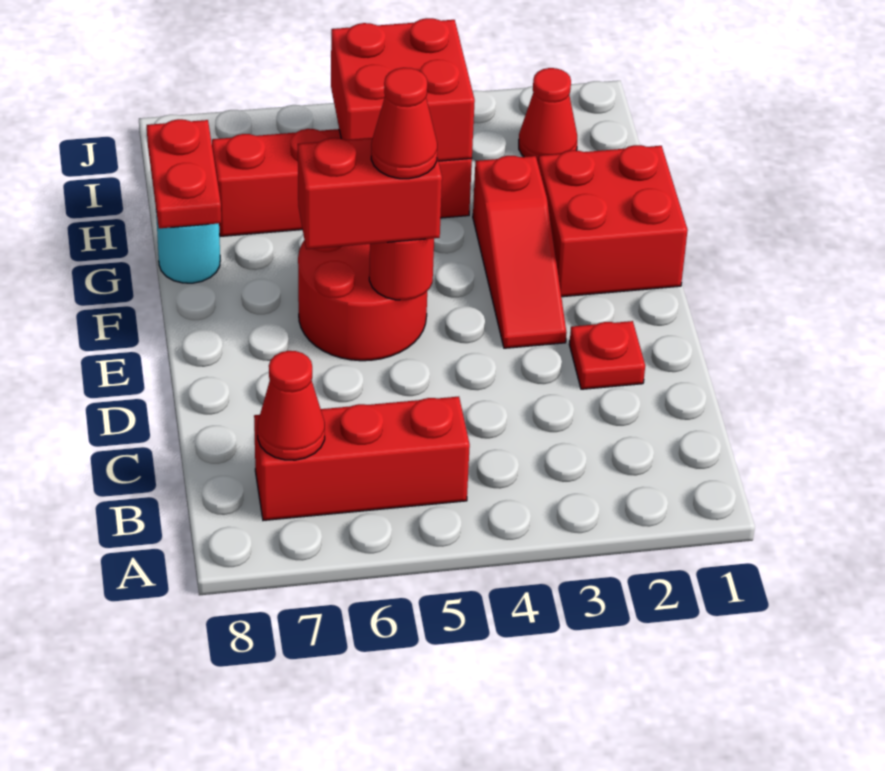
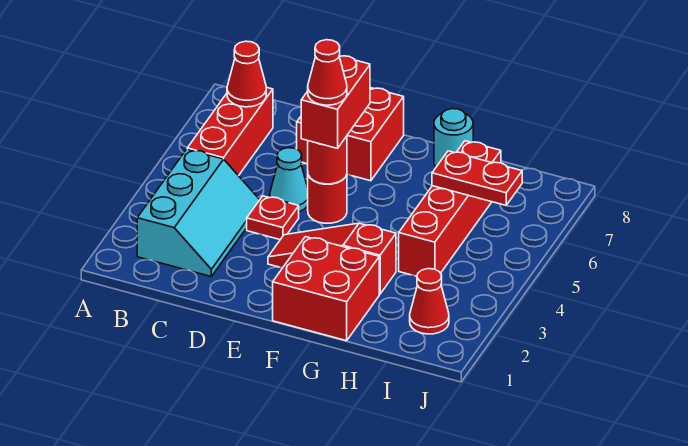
none -> cyan 2x3 slope [137,149,260,276]
red 1x1 plate [569,321,645,389] -> red 1x1 plate moved to [247,196,299,240]
none -> cyan 1x1 cone [270,148,308,212]
red 2x2 round brick [298,240,427,361] -> red 1x1 round brick [308,175,347,223]
red 1x2 plate [147,119,222,228] -> red 1x2 plate moved to [432,151,522,205]
red 2x2 brick [331,18,475,161] -> red 2x2 brick moved to [297,88,404,181]

